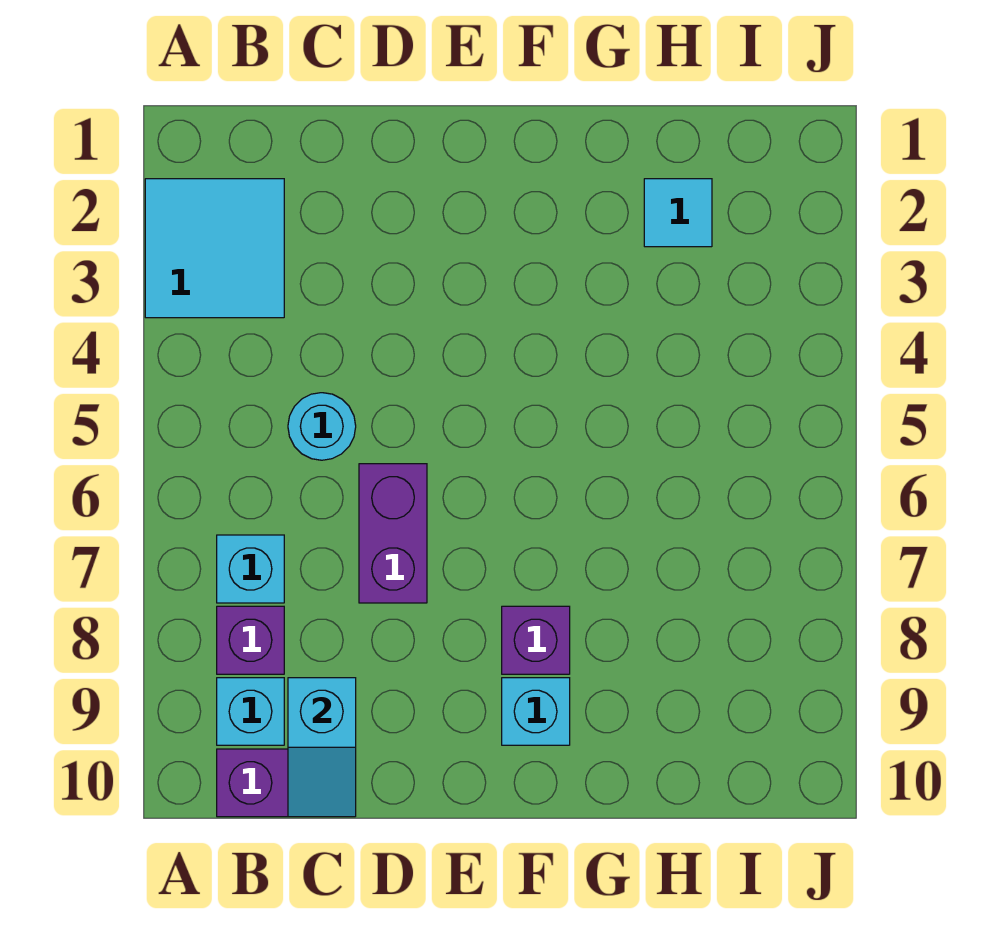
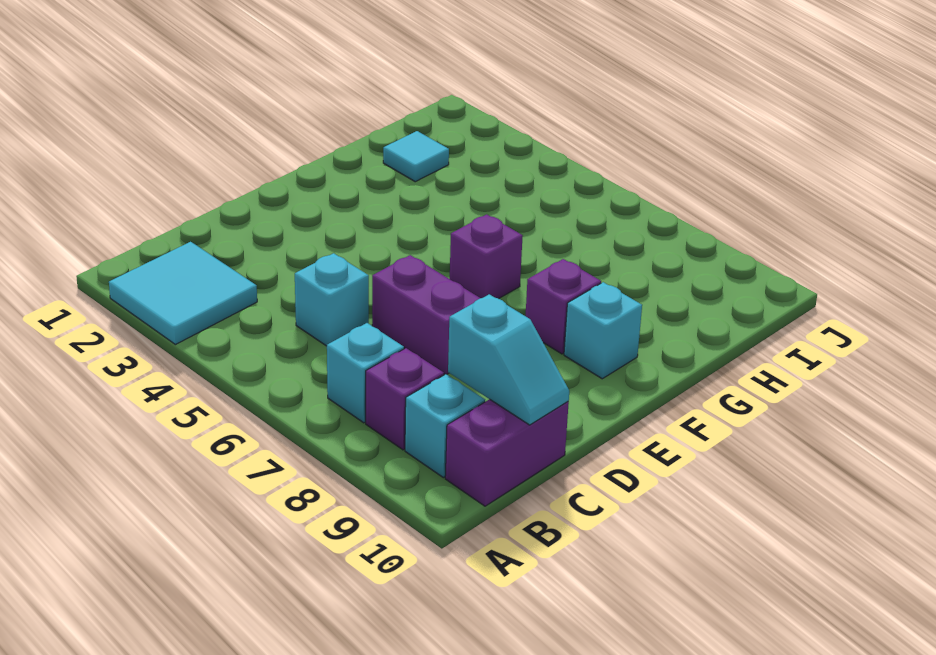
cyan 1x1 round brick [288,393,356,460] -> cyan 1x1 brick [295,253,369,346]
none -> purple 1x1 brick [450,214,523,299]

